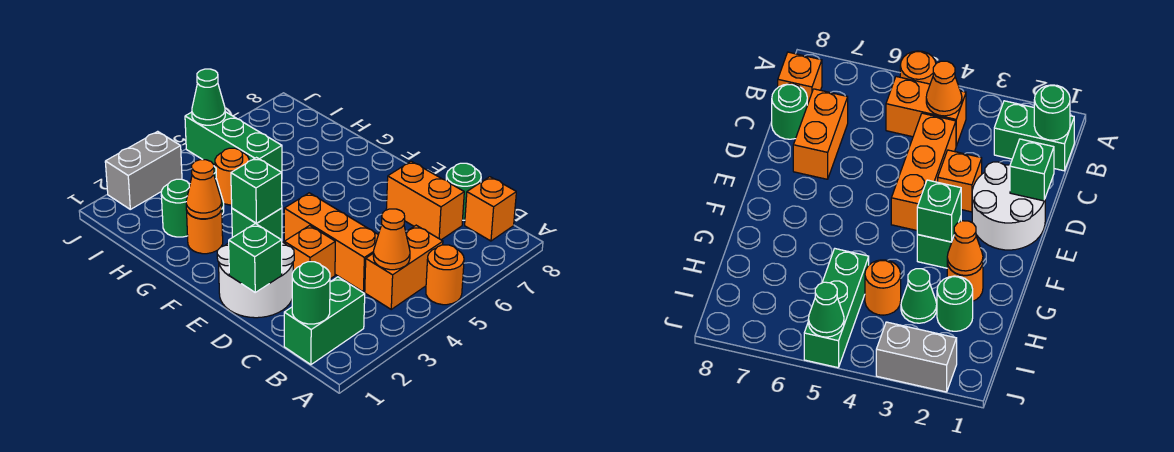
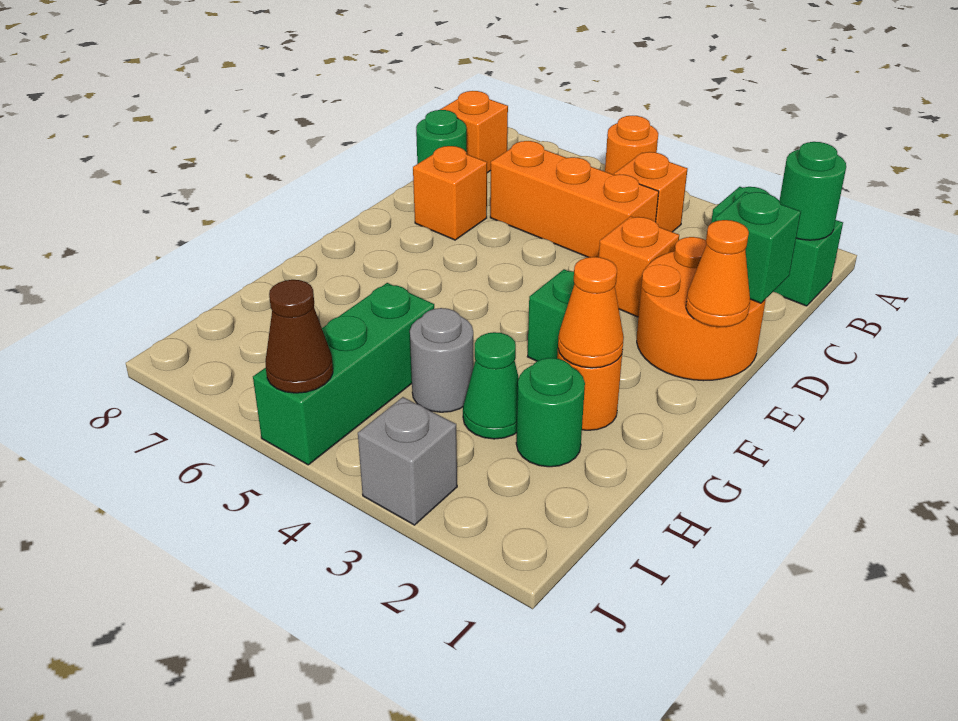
orange 1x2 brick [365,225,443,309] -> orange 1x1 brick [614,152,687,232]
orange 1x1 cone [373,209,410,270] -> orange 1x1 cone moved to [686,220,750,327]
orange 1x3 brick [284,193,378,292] -> orange 1x3 brick turned to [490,141,659,257]
orange 1x2 brick [386,161,464,240] -> orange 1x1 brick [413,146,487,240]
white 2x2 round brick [217,242,294,318] -> orange 2x2 round brick [637,237,766,381]
green 1x1 brick [231,158,282,223] -> none
orange 1x1 round brick [215,148,249,205] -> grey 1x1 round brick [410,308,473,412]
grey 1x2 brick [105,131,182,209] -> grey 1x1 brick [358,397,457,525]
green 1x1 cone [192,69,225,125] -> brown 1x1 cone [266,280,333,393]

